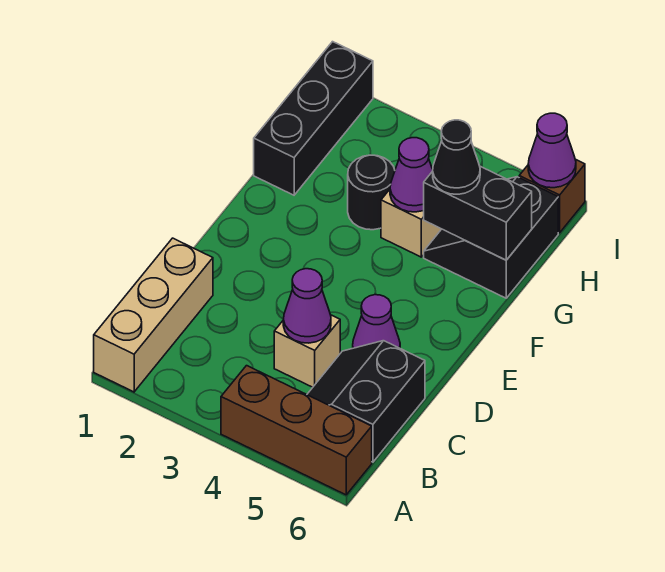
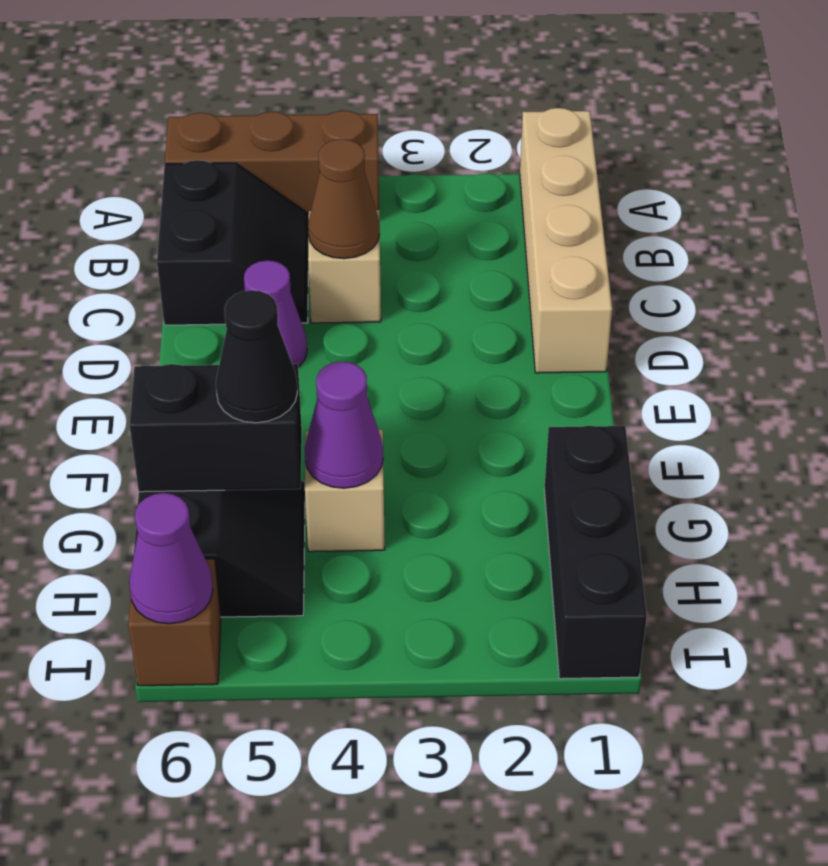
tan 1x3 brick [94,238,213,392] -> tan 1x4 brick [520,108,612,373]
purple 1x1 cone [283,269,331,343] -> brown 1x1 cone [308,139,380,259]
black 1x1 round brick [348,155,395,230] -> none

